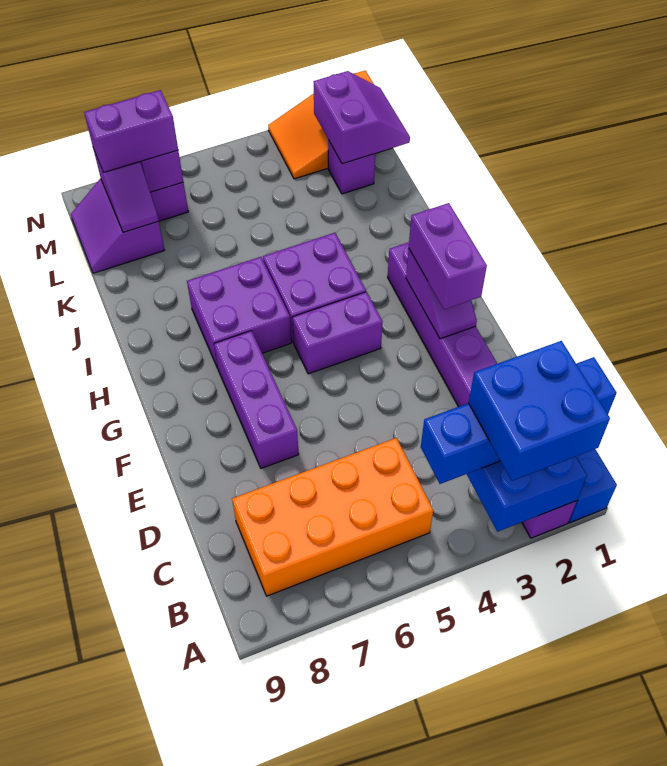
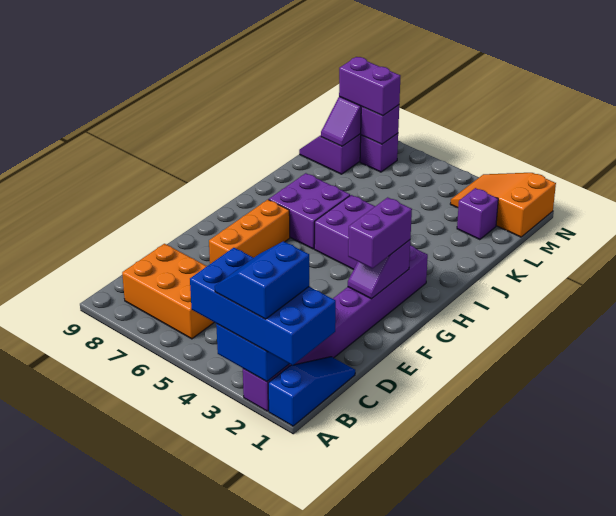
blue 2x2 brick [468,341,610,481] -> blue 2x2 slope [215,241,309,319]
blue 1x4 brick [421,357,616,484] -> blue 2x4 brick [190,248,336,365]
orange 2x4 brick [232,438,433,596] -> orange 2x3 brick [122,244,214,339]
purple 1x3 brick [214,331,299,468] -> orange 1x3 brick [209,200,290,264]
purple 1x2 brick [292,292,383,374] -> none
purple 2x2 slope [313,71,410,164] -> none

